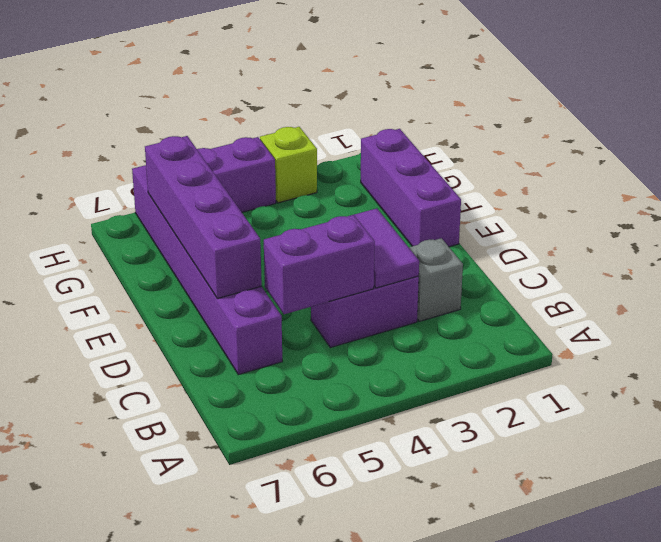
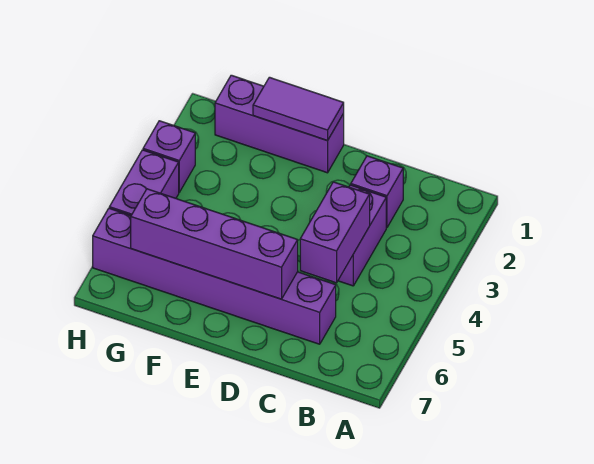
grey 1x1 brick [409,238,463,321] -> purple 1x1 brick [351,156,403,228]
purple 1x2 tile [347,208,419,288] -> purple 1x2 tile moved to [253,77,344,141]
lime 1x1 brick [260,127,317,203] -> purple 1x1 brick [143,121,195,192]

